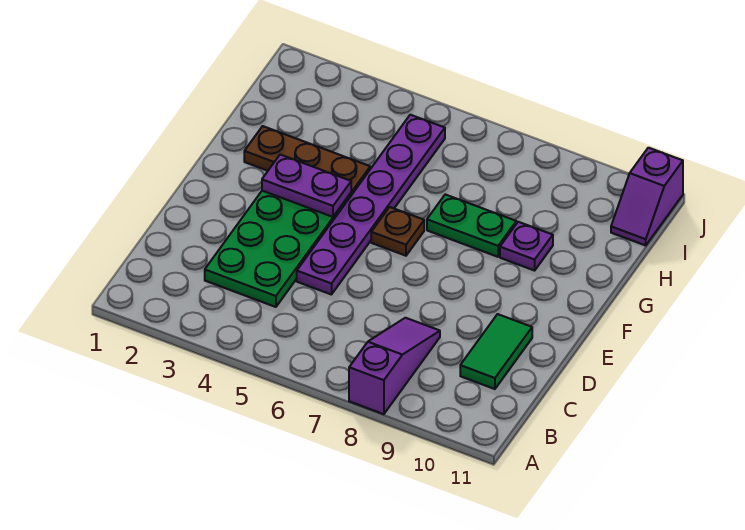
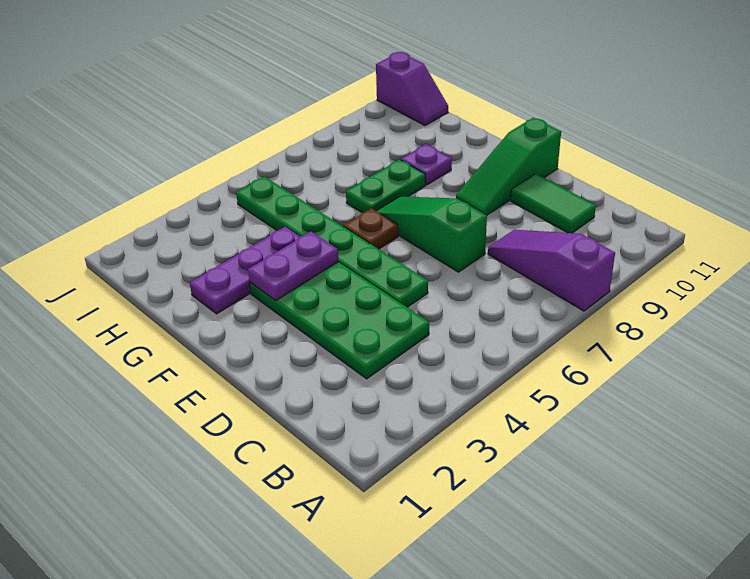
purple 1x6 plate [297,115,445,295] -> green 1x6 plate [236,177,428,307]
none -> green 1x3 slope [376,197,487,272]
none -> green 1x3 slope [456,118,561,215]
brown 1x3 plate [244,126,370,195] -> purple 1x3 plate [190,227,300,314]

